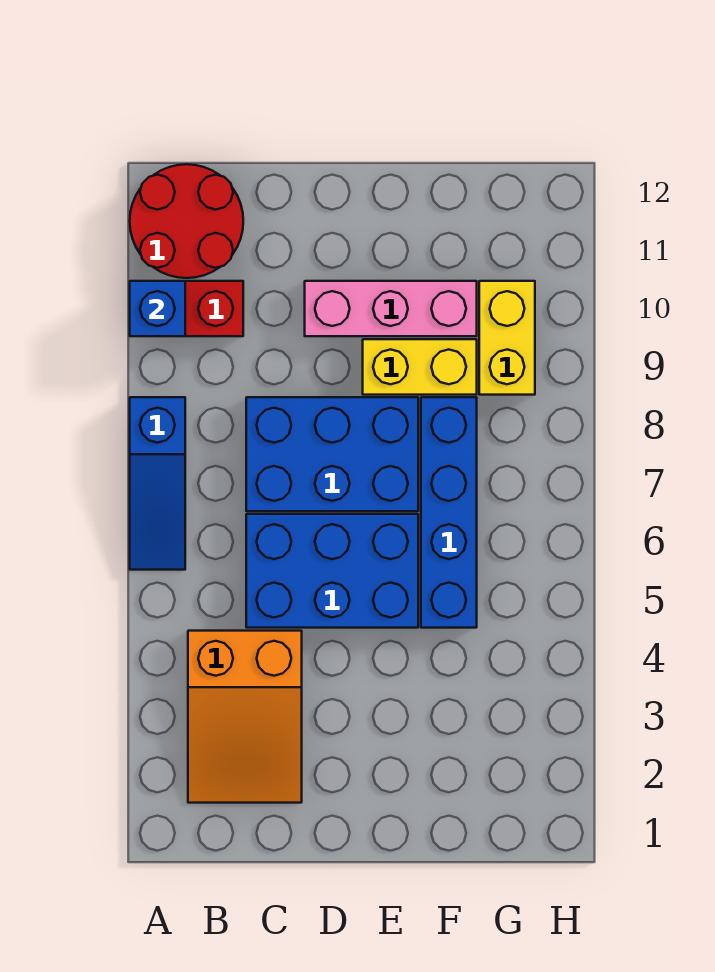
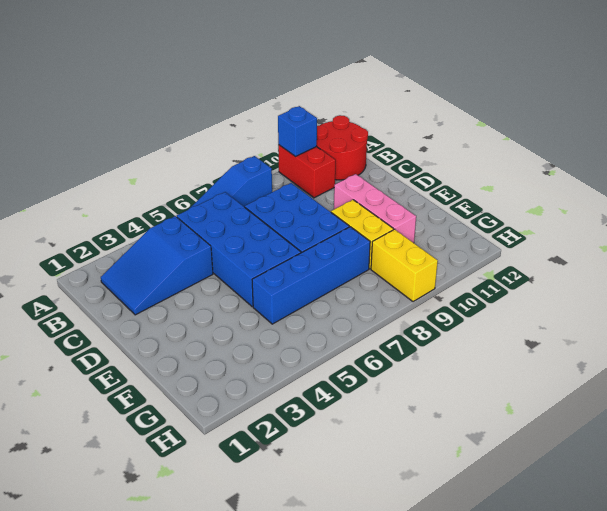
orange 2x3 slope [188,631,302,803] -> blue 2x3 slope [101,216,213,315]
blue 2x3 brick [246,514,418,628] -> blue 2x4 brick [177,192,301,307]
yellow 1x2 brick [479,281,535,395] -> yellow 1x2 brick turned to [371,229,438,302]

